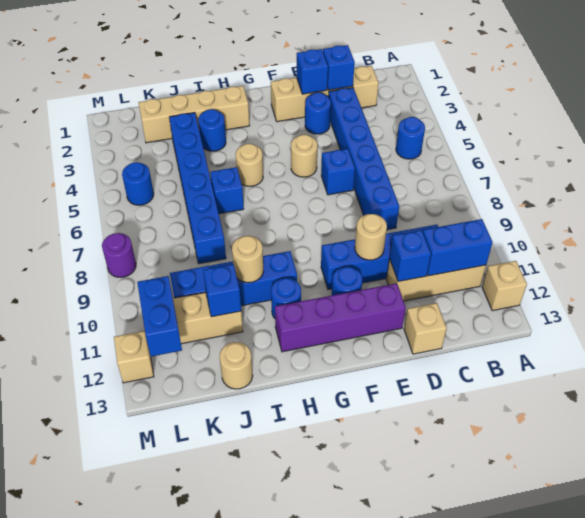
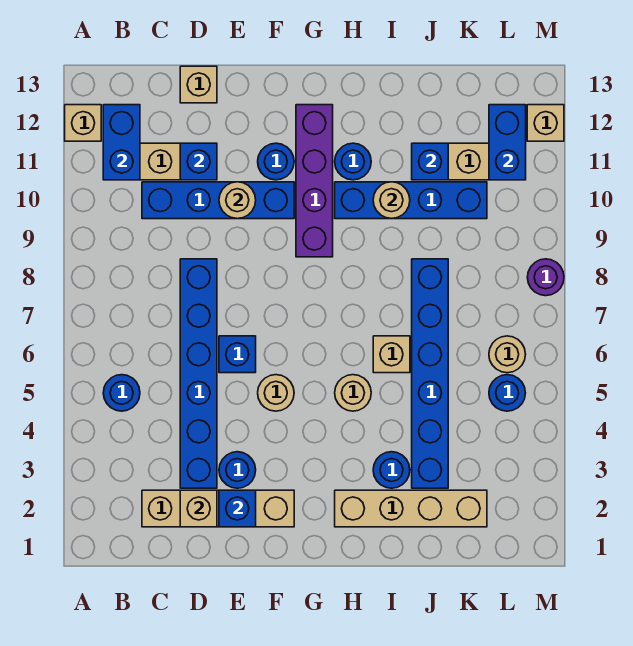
blue 1x2 brick [423,219,492,276] -> blue 1x2 brick turned to [103,105,140,180]
blue 1x1 brick [323,45,355,90] -> tan 1x1 brick [180,490,217,527]
purple 1x4 brick [275,283,406,352] -> purple 1x4 brick turned to [296,105,333,257]
blue 1x1 brick [210,167,244,214] -> tan 1x1 brick [373,336,410,373]
tan 1x1 round brick [220,342,253,389] -> tan 1x1 round brick moved to [489,336,526,373]

